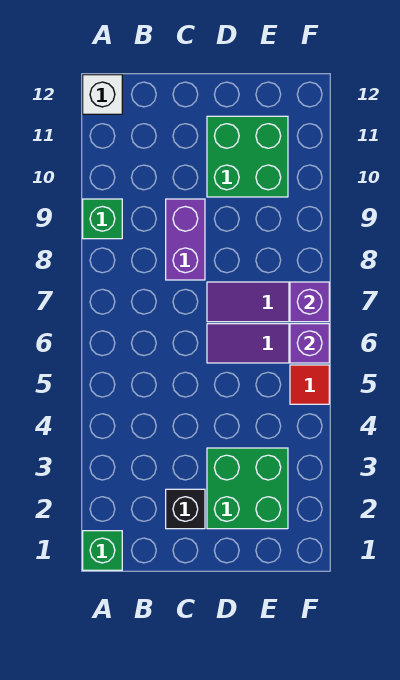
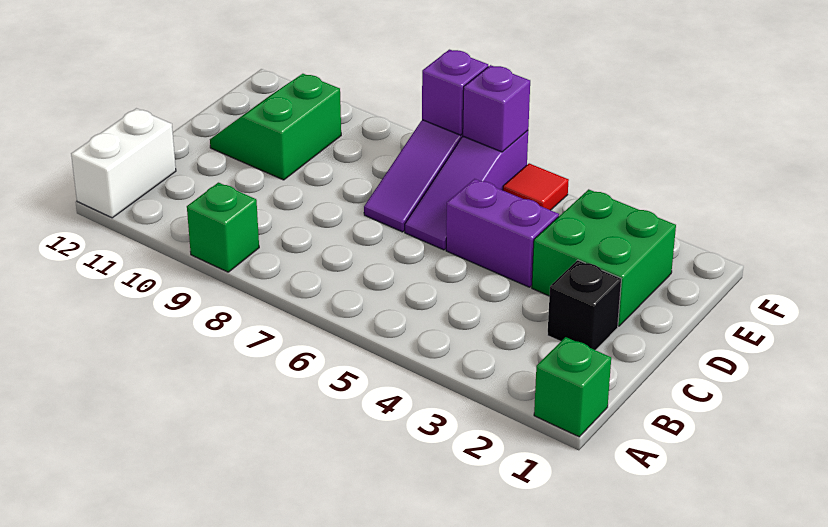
white 1x1 brick [83,75,122,114] -> white 1x2 brick [71,109,176,218]
purple 1x2 brick [166,199,205,280] -> purple 1x2 brick moved to [446,179,559,287]
green 2x2 brick [207,116,288,197] -> green 2x2 slope [210,74,341,180]

